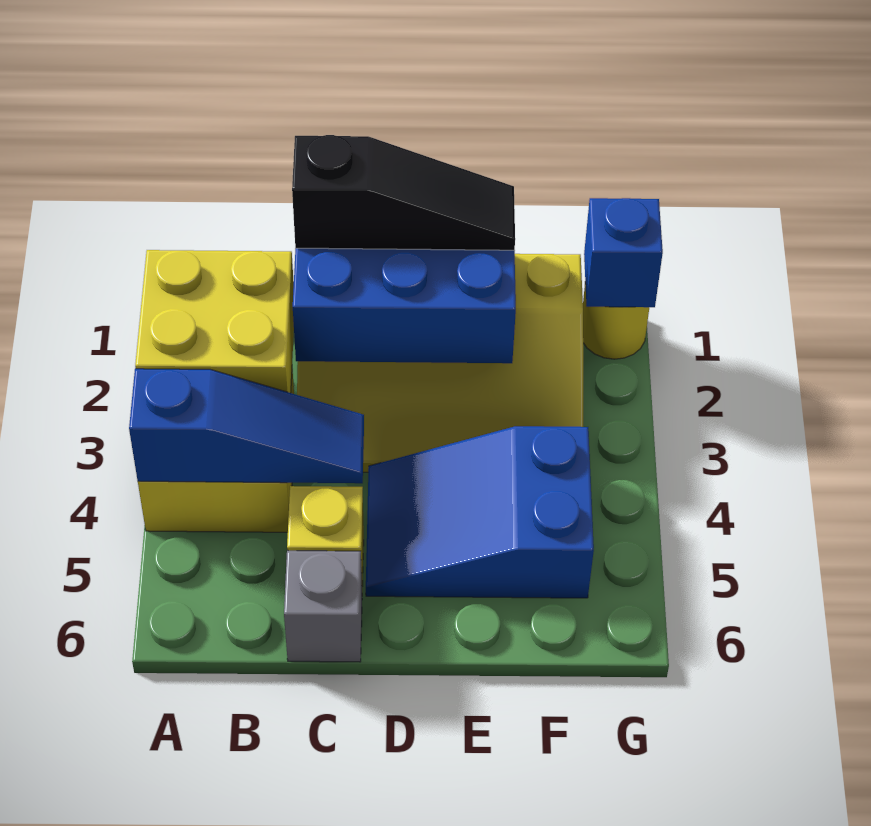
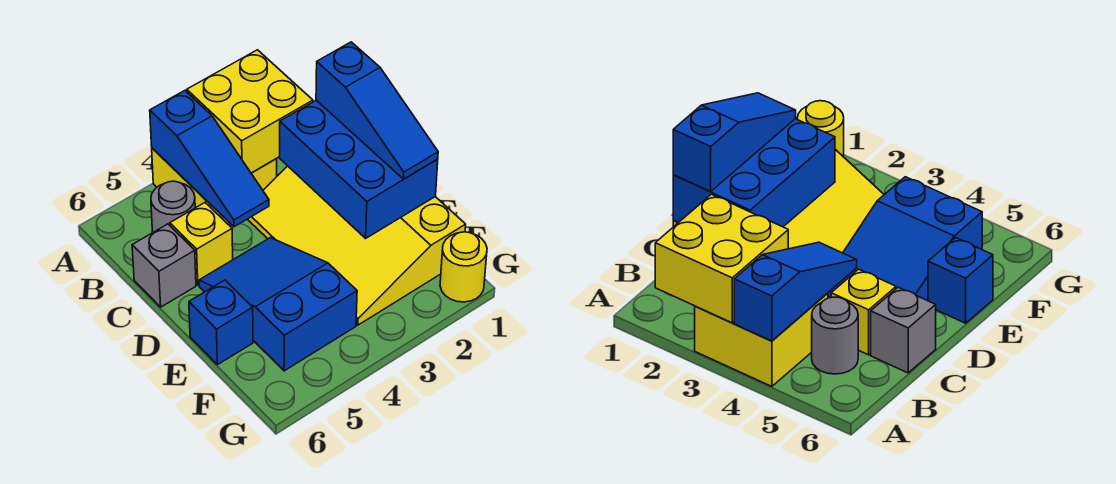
none -> grey 1x1 round brick [151,181,195,232]
black 1x3 slope [292,135,515,250] -> blue 1x3 slope [316,42,438,179]
blue 1x1 brick [584,198,663,307] -> blue 1x1 brick moved to [189,280,253,365]

